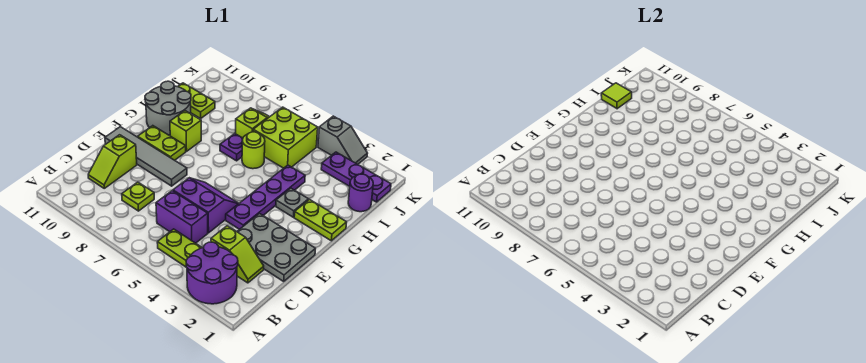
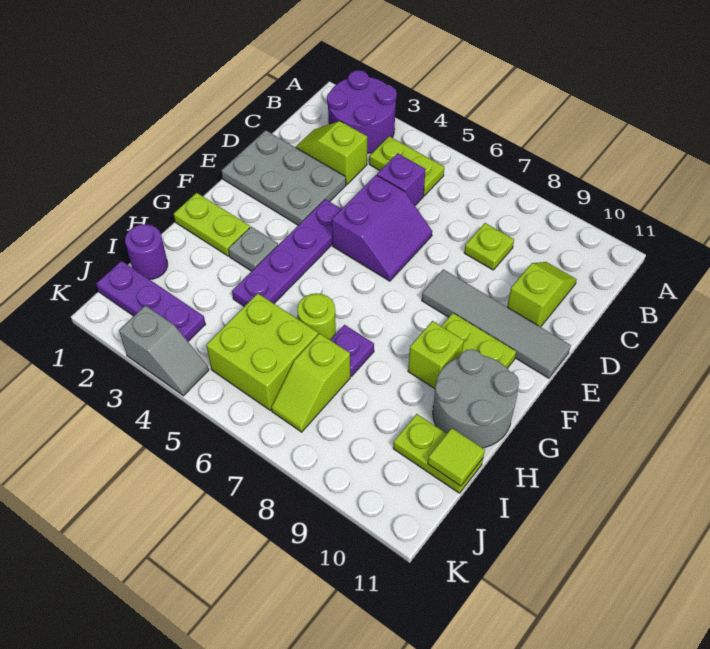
purple 1x2 brick [156,191,208,243] -> purple 1x1 brick [377,153,426,205]
purple 2x2 slope [173,178,239,233] -> purple 2x2 slope turned to [332,175,432,281]
grey 1x2 slope [318,116,368,164] -> grey 1x2 slope turned to [119,305,209,396]

